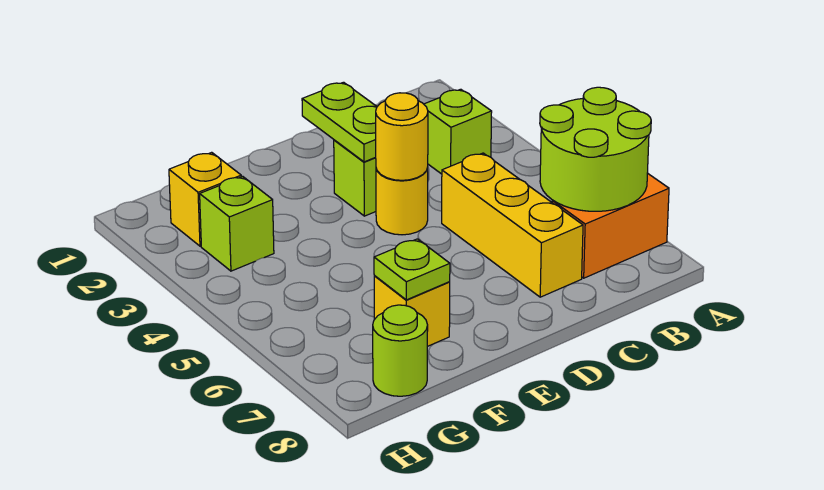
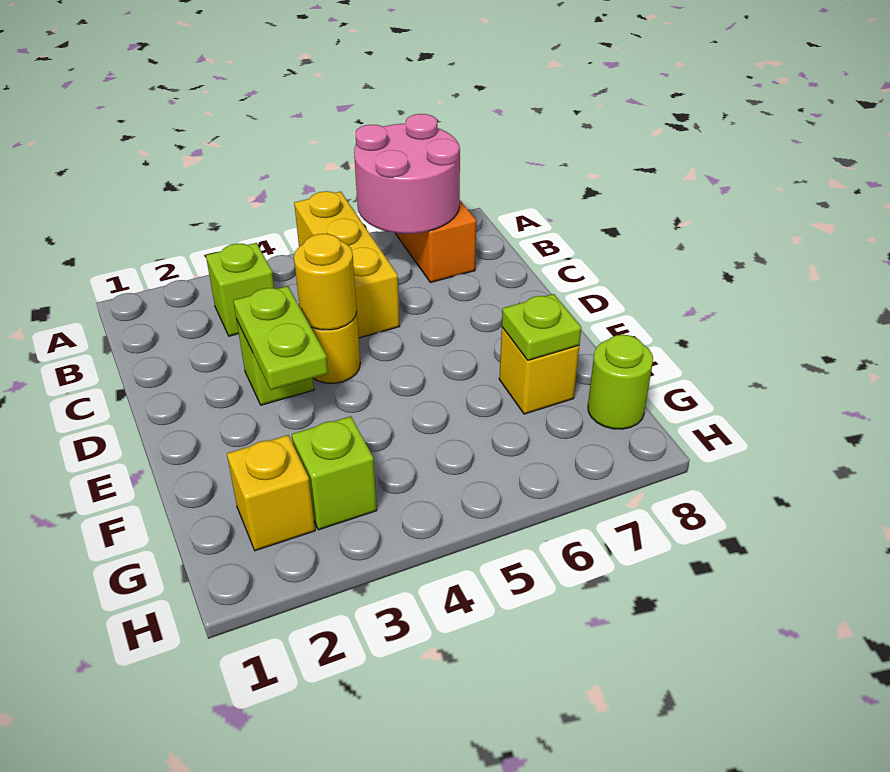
lime 2x2 round brick [540,87,651,211] -> pink 2x2 round brick [354,114,460,234]
yellow 1x3 brick [442,153,583,297] -> yellow 1x3 brick turned to [294,191,400,338]
lime 1x2 plate [302,82,377,162] -> lime 1x2 plate turned to [233,286,328,390]

